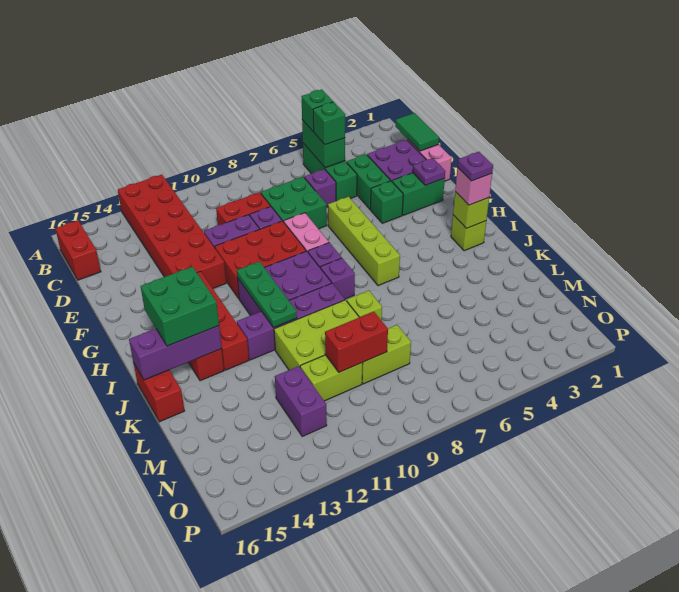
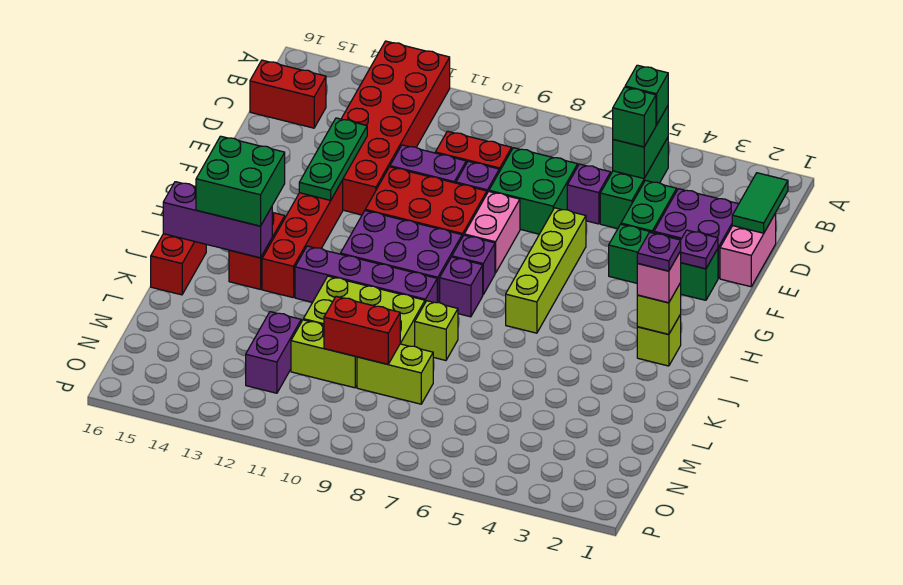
red 1x2 brick [55,221,101,280] -> red 1x2 brick turned to [250,60,326,128]
green 1x3 plate [237,262,297,328] -> green 1x3 plate moved to [299,118,367,200]

